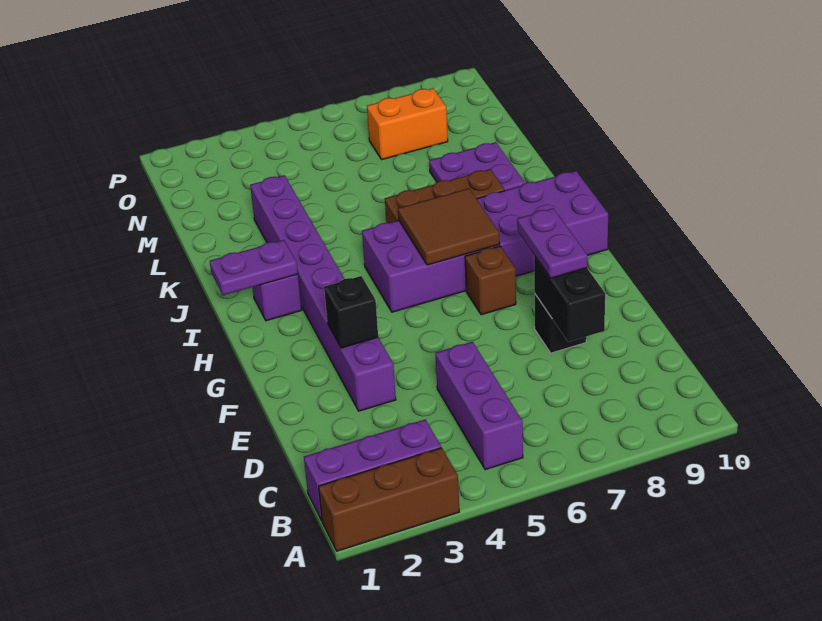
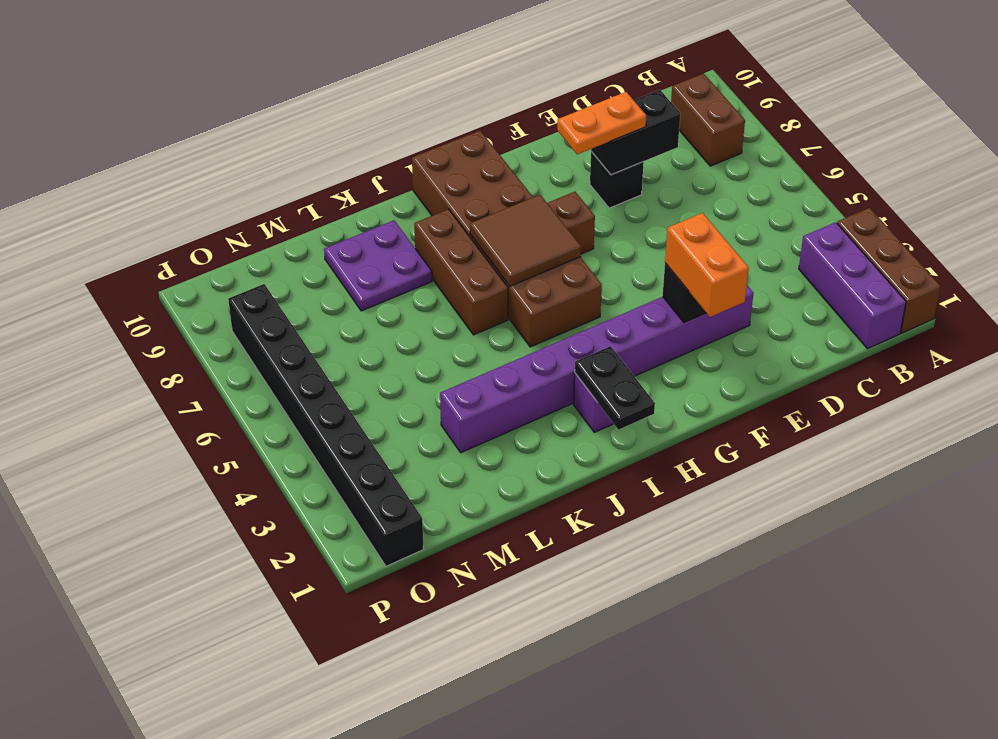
purple 1x3 brick [436,342,523,470] -> none
none -> brown 1x2 brick [671,73,745,166]
purple 1x2 plate [517,208,587,278] -> orange 1x2 plate [557,92,646,154]
purple 2x6 brick [362,171,608,312] -> brown 2x6 brick [412,131,602,347]
purple 1x2 plate [210,240,298,295] -> black 1x2 plate [575,346,655,430]
orange 1x2 brick [367,88,448,160] -> orange 1x2 brick moved to [665,213,749,317]
none -> black 1x8 brick [228,284,424,566]

